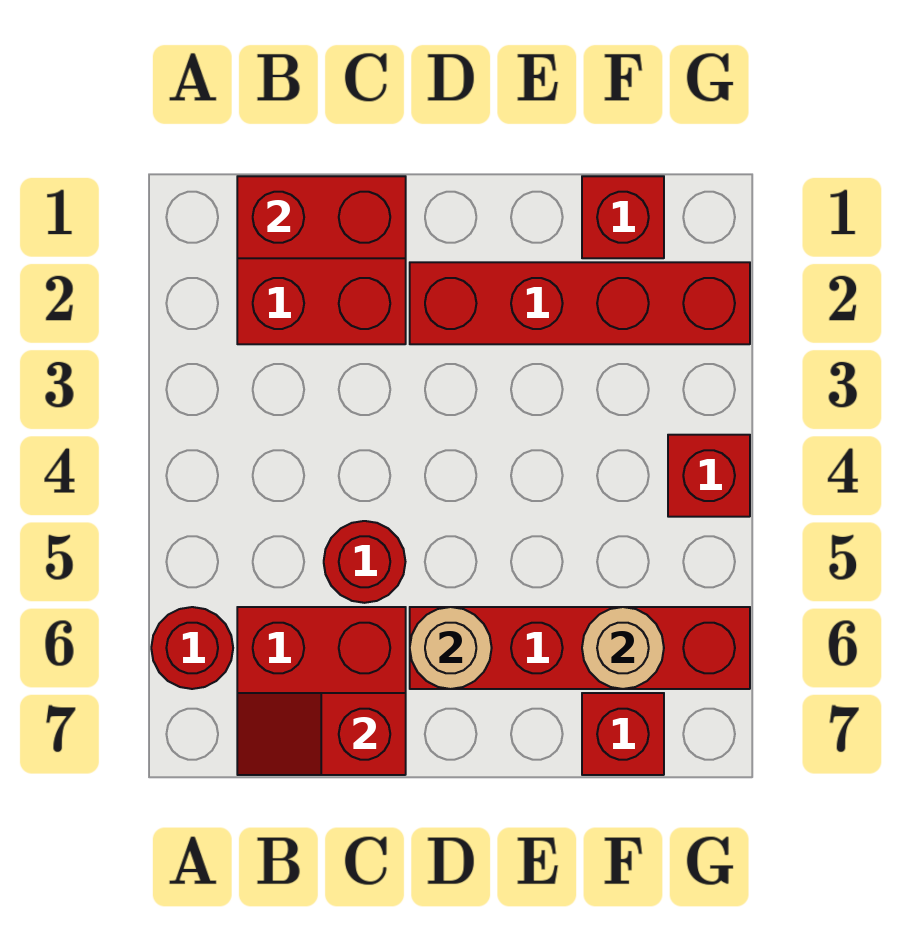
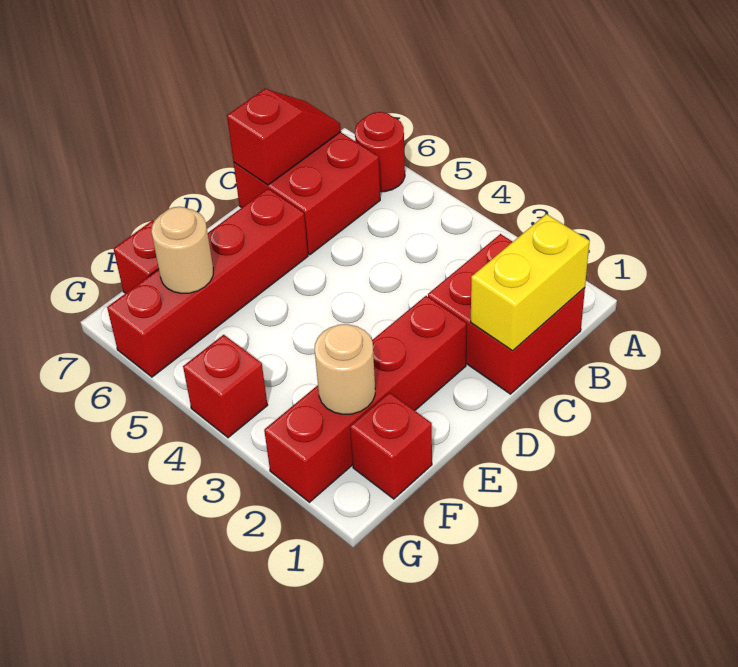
red 1x2 brick [237,176,406,258] -> yellow 1x2 brick [471,214,590,351]
red 1x1 round brick [324,521,405,603] -> none
tan 1x1 round brick [410,607,492,689] -> tan 1x1 round brick moved to [315,324,375,414]

